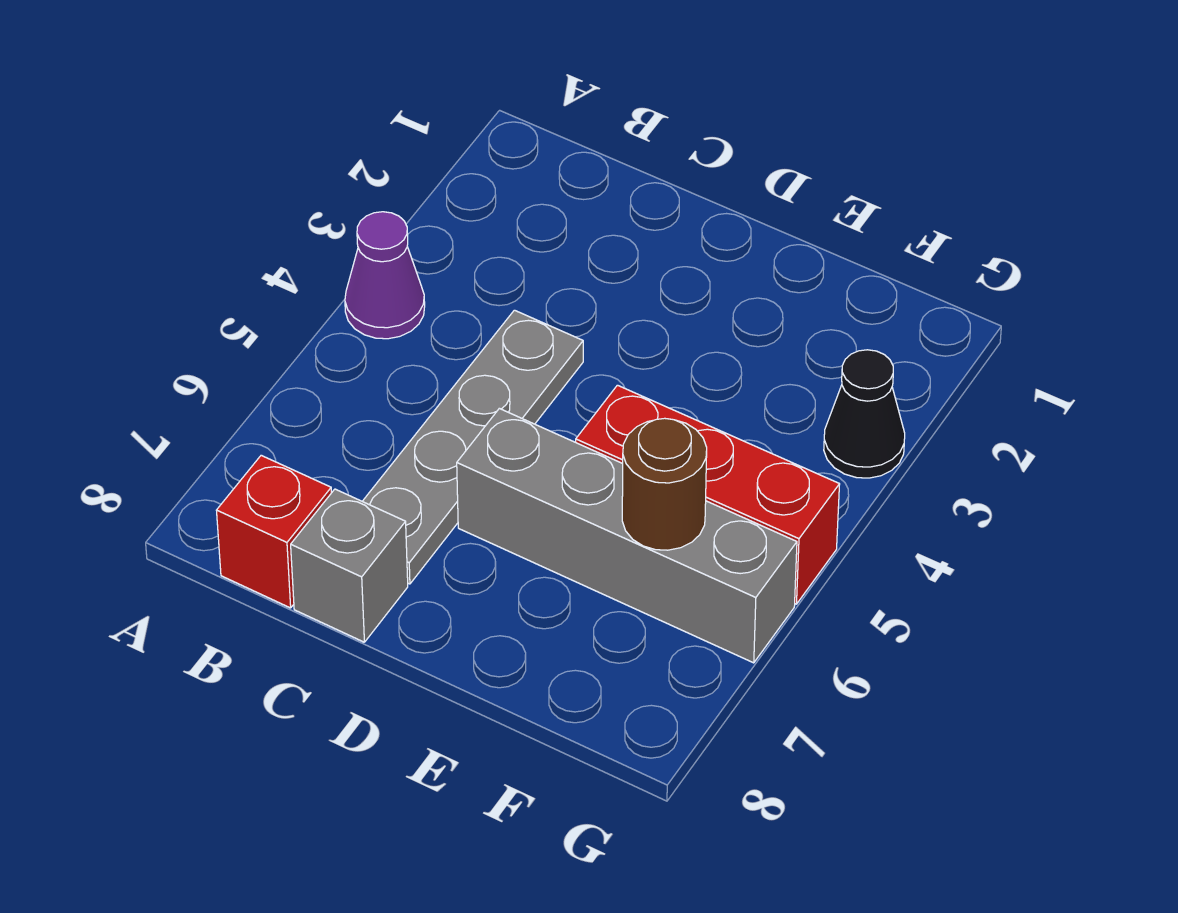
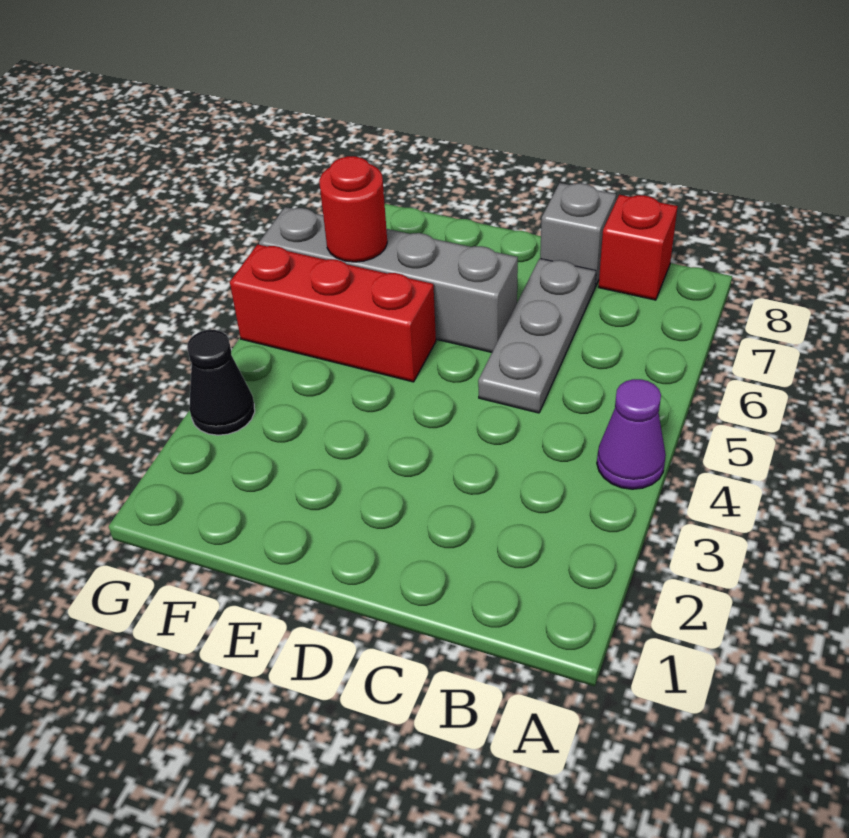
grey 1x4 plate [362,310,583,584] -> grey 1x3 plate [478,259,596,413]
brown 1x1 round brick [622,418,707,550] -> red 1x1 round brick [319,156,387,262]

